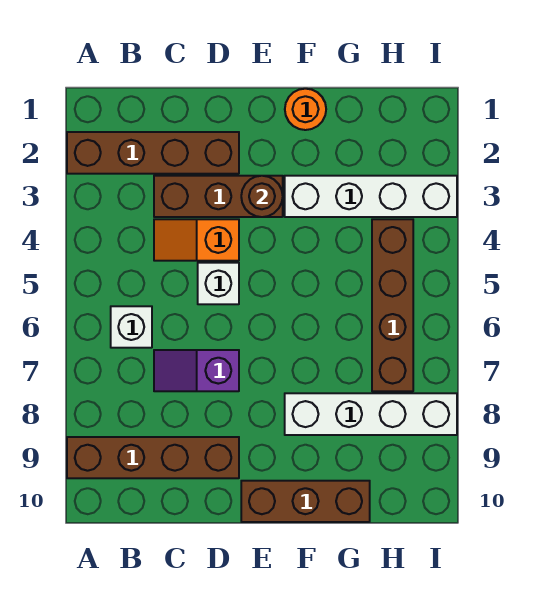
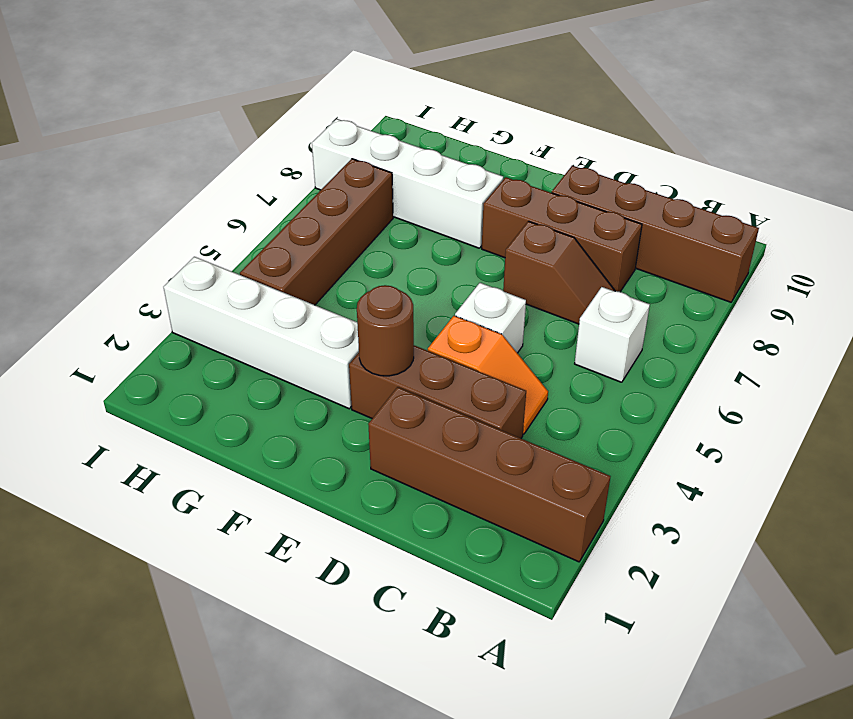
purple 1x2 slope [154,350,239,391] -> brown 1x2 slope [503,221,615,324]
brown 1x3 brick [241,481,370,522] -> brown 1x3 brick moved to [482,177,642,292]
orange 1x1 round brick [285,89,326,130] -> none

